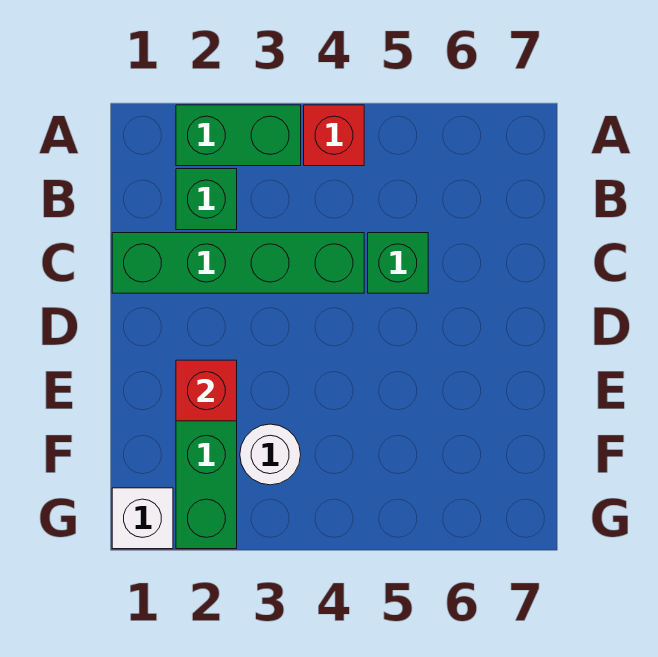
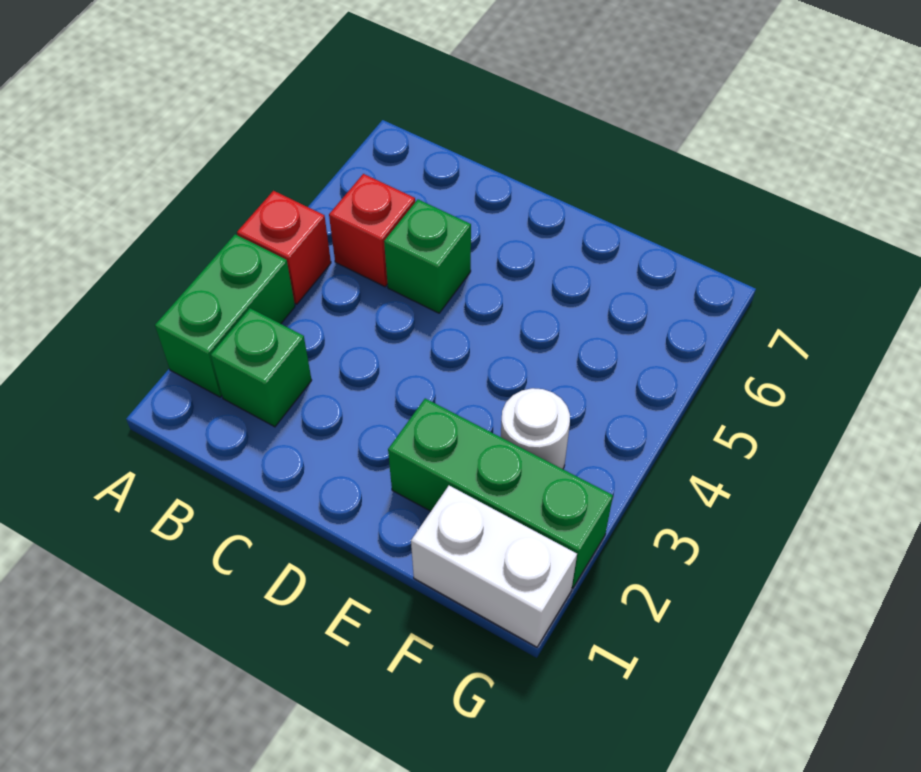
green 1x4 brick [112,233,364,293] -> none
red 1x1 brick [176,360,237,421] -> red 1x1 brick moved to [329,174,415,287]
white 1x1 brick [112,488,173,549] -> white 1x2 brick [411,486,577,647]

